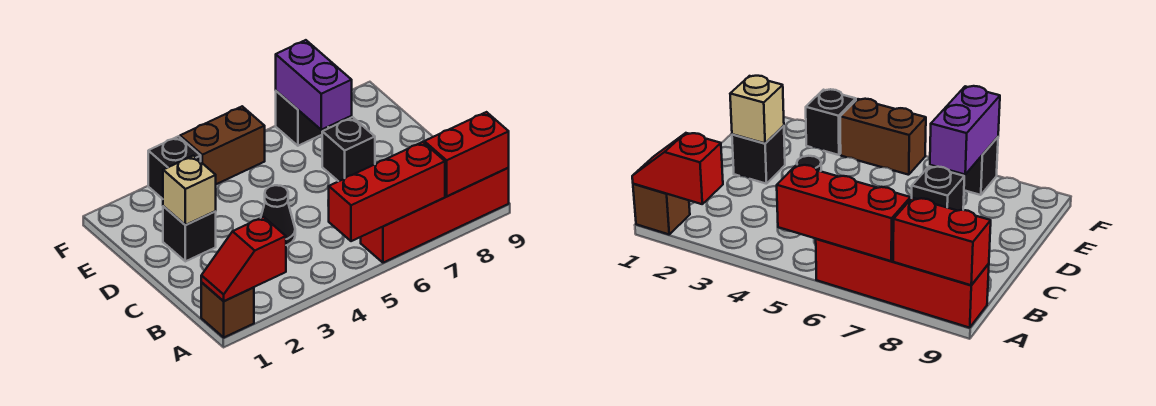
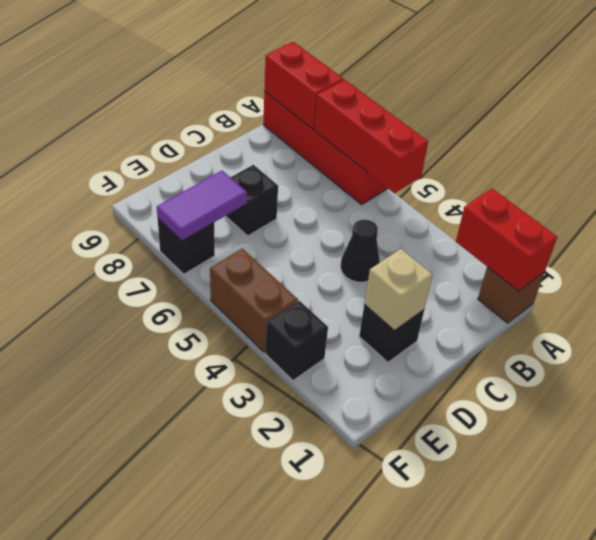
red 1x2 slope [201,217,286,301] -> red 1x2 brick [456,188,557,291]
purple 1x2 brick [276,40,352,130] -> purple 1x2 tile [157,171,247,241]

